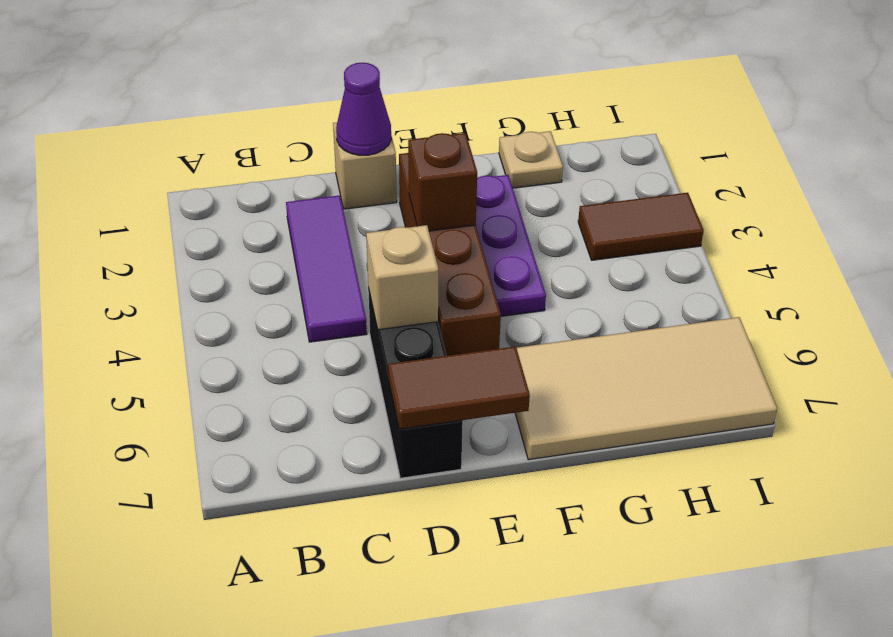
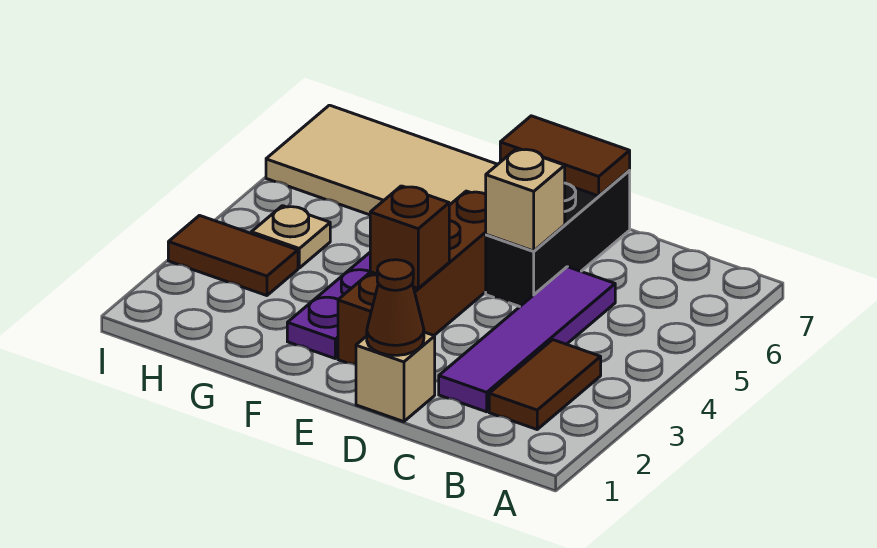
none -> brown 1x2 tile [489,340,601,429]
purple 1x3 tile [286,196,367,342] -> purple 1x4 tile [439,267,615,412]
purple 1x1 cone [336,63,391,155] -> brown 1x1 cone [367,260,424,355]
tan 1x1 plate [499,131,563,188] -> tan 1x1 plate moved to [251,206,330,268]

